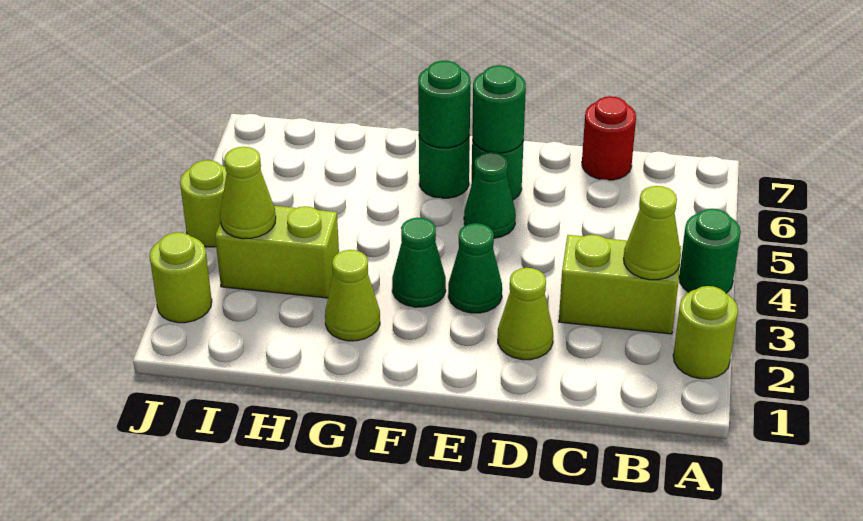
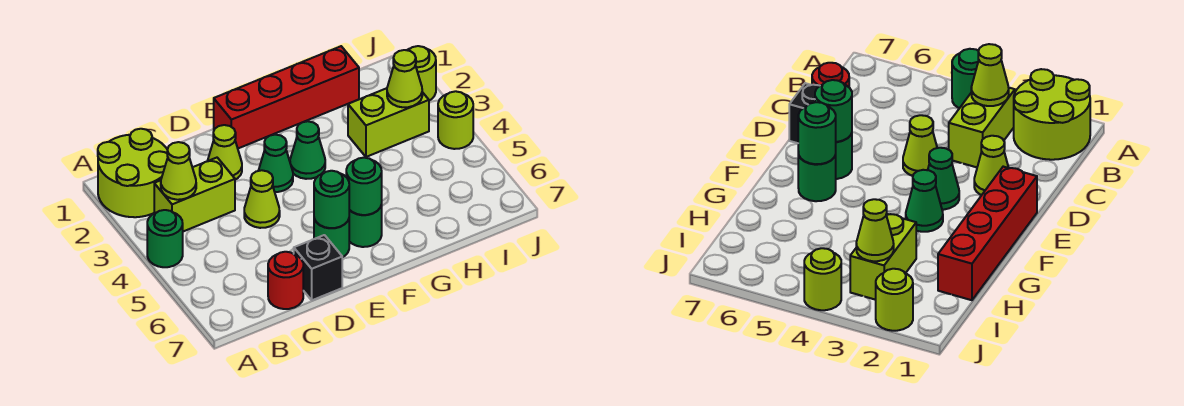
lime 1x1 round brick [673,286,738,379] -> lime 2x2 round brick [98,129,168,217]
none -> black 1x1 brick [294,235,342,300]
none -> red 1x4 brick [214,46,359,148]
green 1x1 cone [464,152,516,238] -> none
lime 1x1 cone [325,250,380,341] -> lime 1x1 cone moved to [244,170,280,228]

